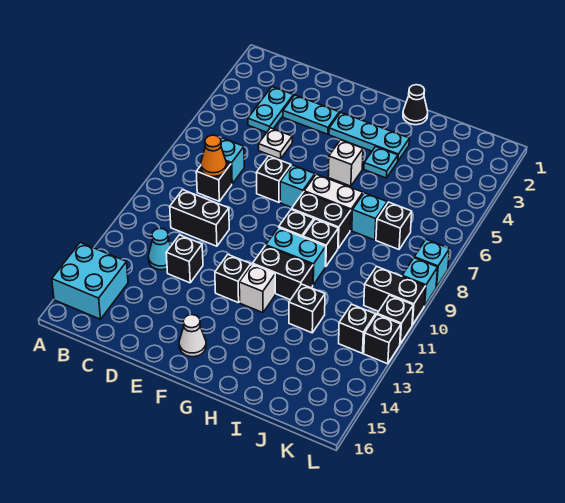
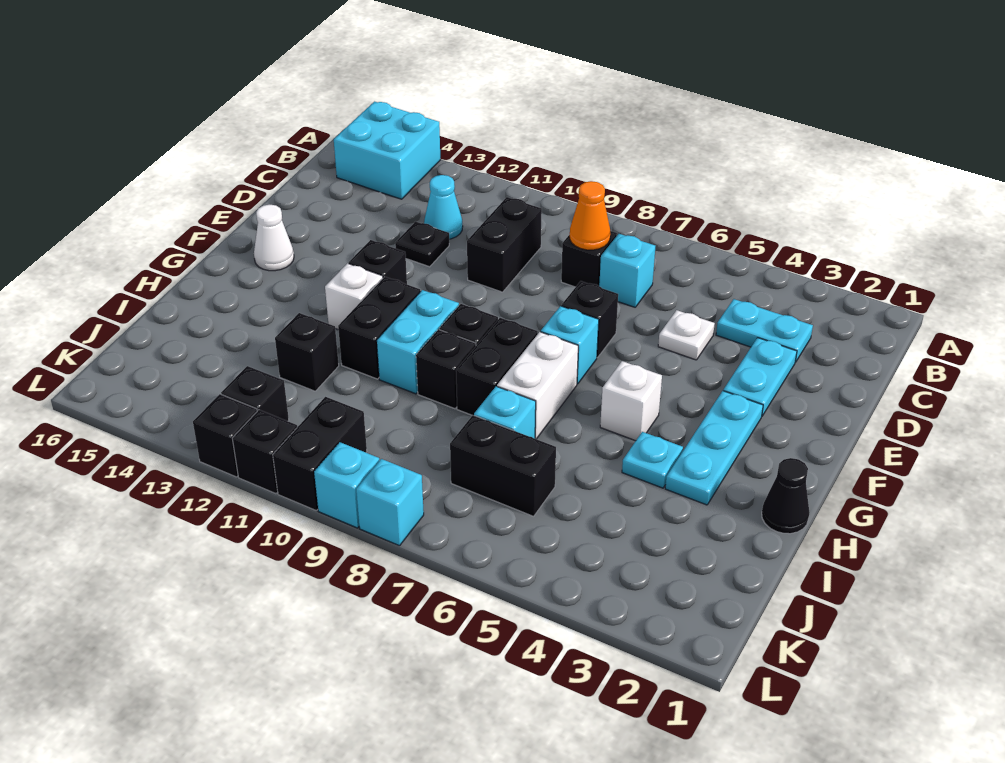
black 1x1 brick [166,235,203,283] -> black 1x1 plate [395,222,449,267]
black 1x1 brick [376,202,412,249] -> black 1x2 brick [450,415,556,516]

